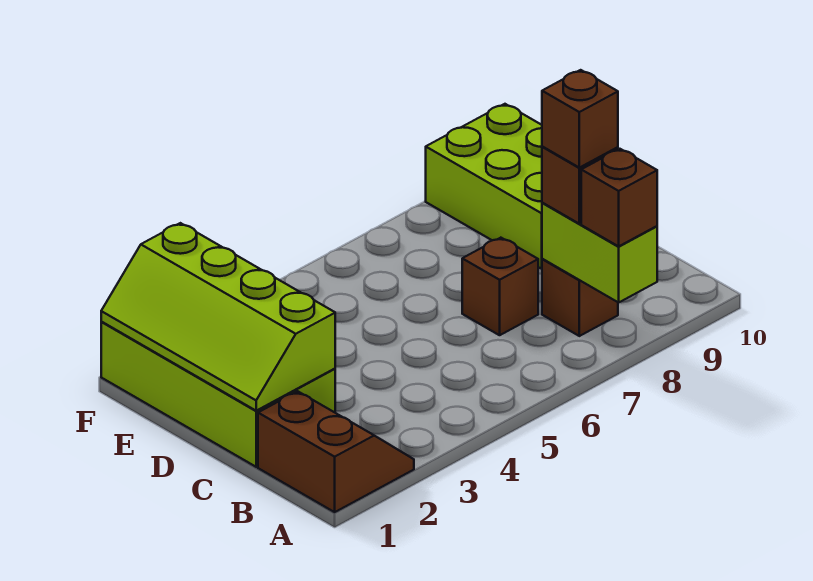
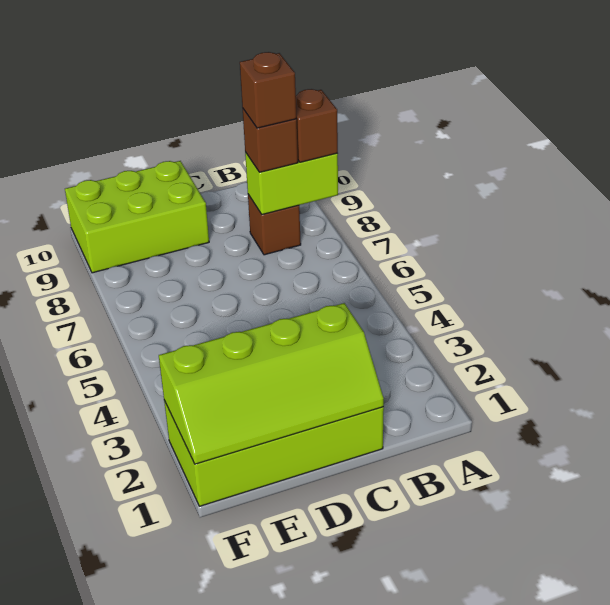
brown 2x2 slope [258,391,414,512] -> none
brown 1x1 brick [462,238,538,335] -> none

